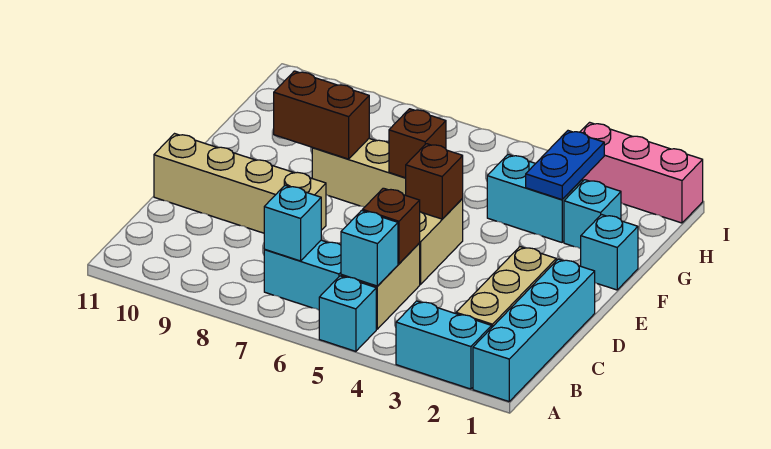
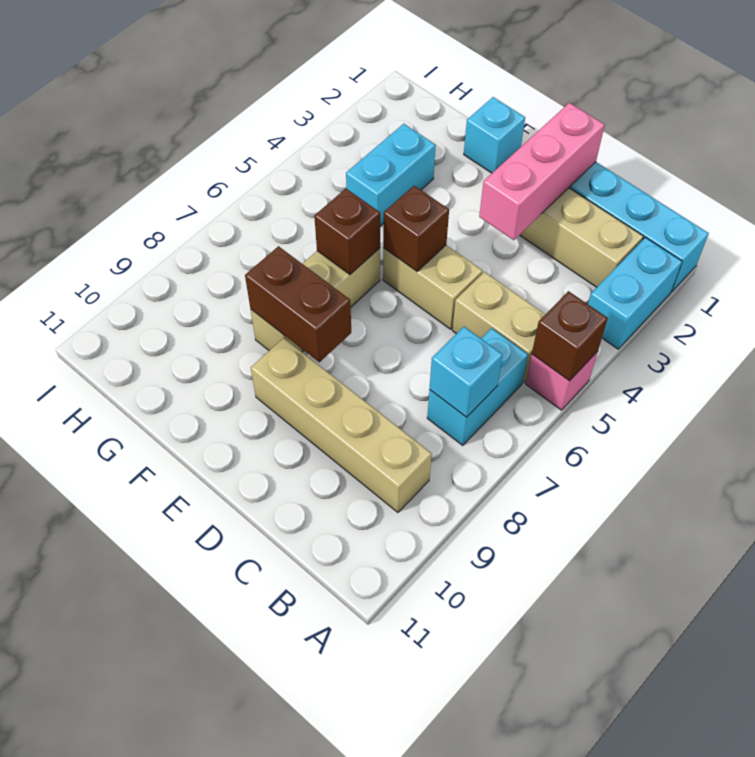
cyan 1x1 brick [319,276,376,351] -> pink 1x1 brick [525,351,598,410]
cyan 1x1 brick [341,211,398,286] -> none
brown 1x1 brick [363,188,420,264] -> brown 1x1 brick moved to [532,291,608,381]
tan 1x4 brick [154,134,326,233] -> tan 1x4 brick turned to [251,338,432,512]
brown 1x2 brick [274,71,369,159] -> brown 1x2 brick turned to [245,246,351,362]
cyan 1x1 brick [564,180,621,249] -> none
blue 1x2 plate [526,131,604,200] -> none
pink 1x3 brick [580,122,703,223] -> pink 1x3 brick moved to [479,103,605,240]

